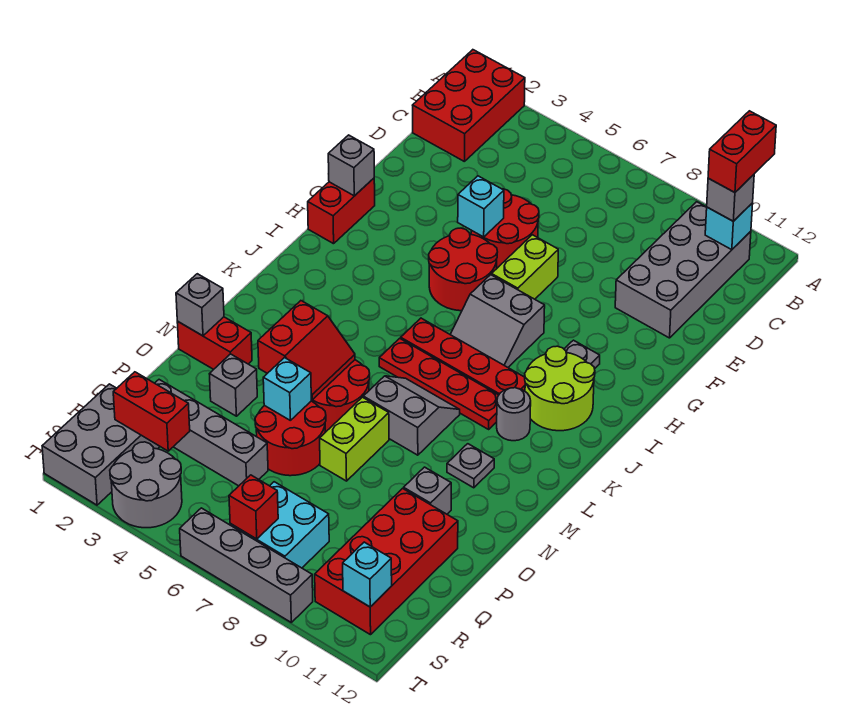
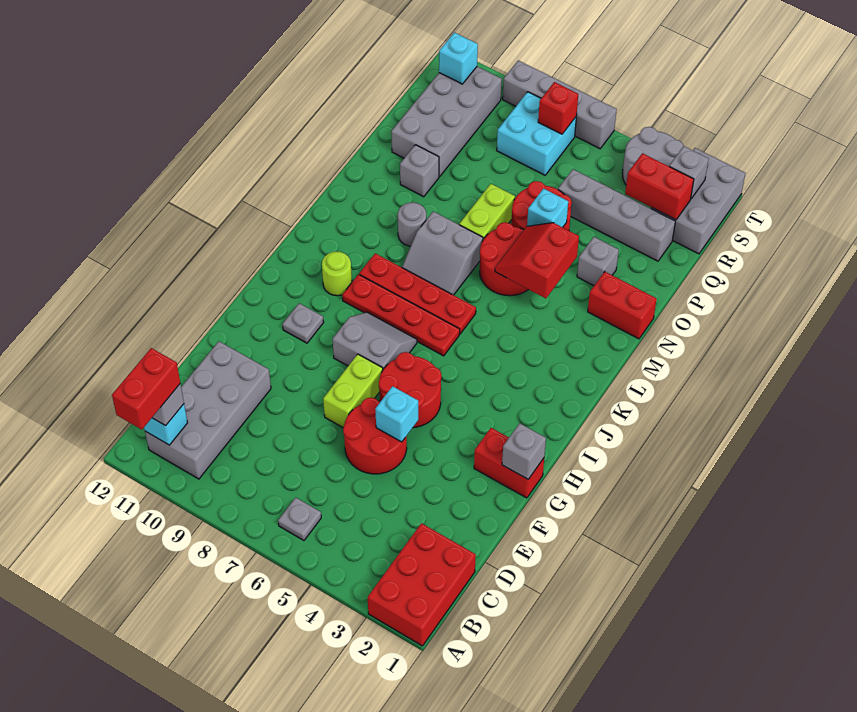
red 1x2 brick [308,178,375,244] -> red 1x2 brick turned to [474,428,544,498]
lime 2x2 round brick [525,346,595,431] -> lime 1x1 round brick [322,252,352,296]
grey 1x1 round brick [497,388,531,441] -> grey 1x1 round brick moved to [398,202,426,246]
grey 1x1 plate [447,444,494,488] -> grey 1x1 plate moved to [278,498,321,540]
grey 1x1 brick [176,274,224,336] -> grey 1x1 brick moved to [669,146,709,199]
red 2x4 brick [315,489,458,635] -> grey 2x4 brick [391,67,502,177]

